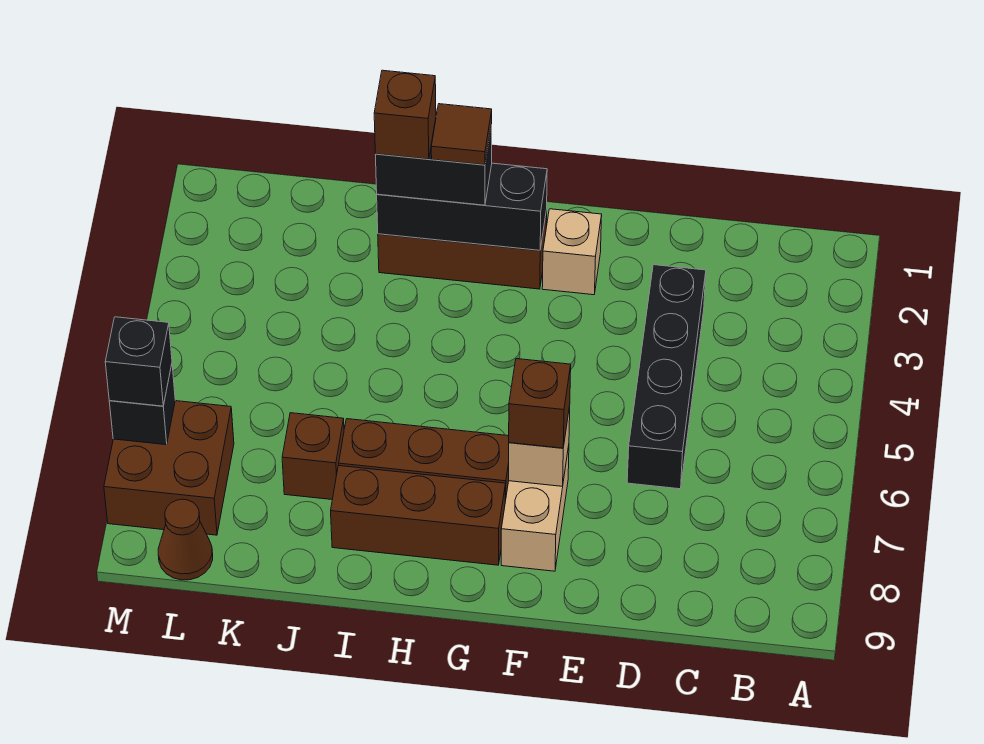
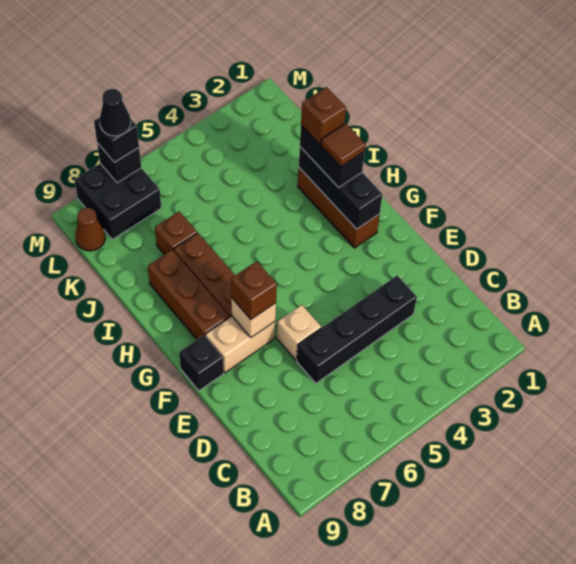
tan 1x1 brick [542,209,602,295] -> tan 1x1 brick moved to [277,305,321,360]
none -> black 1x1 brick [179,335,224,391]
brown 2x2 brick [104,401,234,535] -> black 2x2 brick [75,164,161,239]
none -> black 1x1 cone [99,89,131,136]

